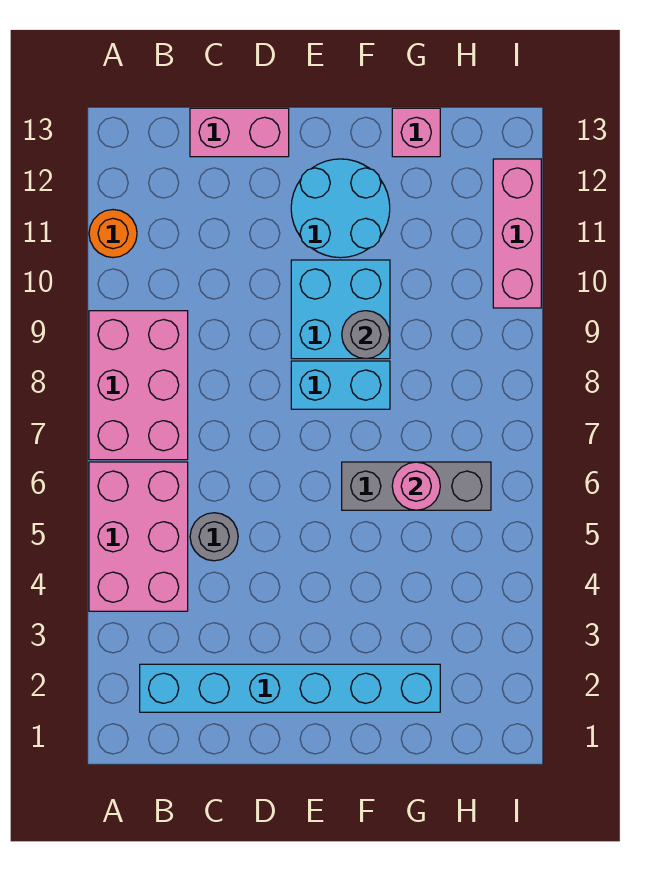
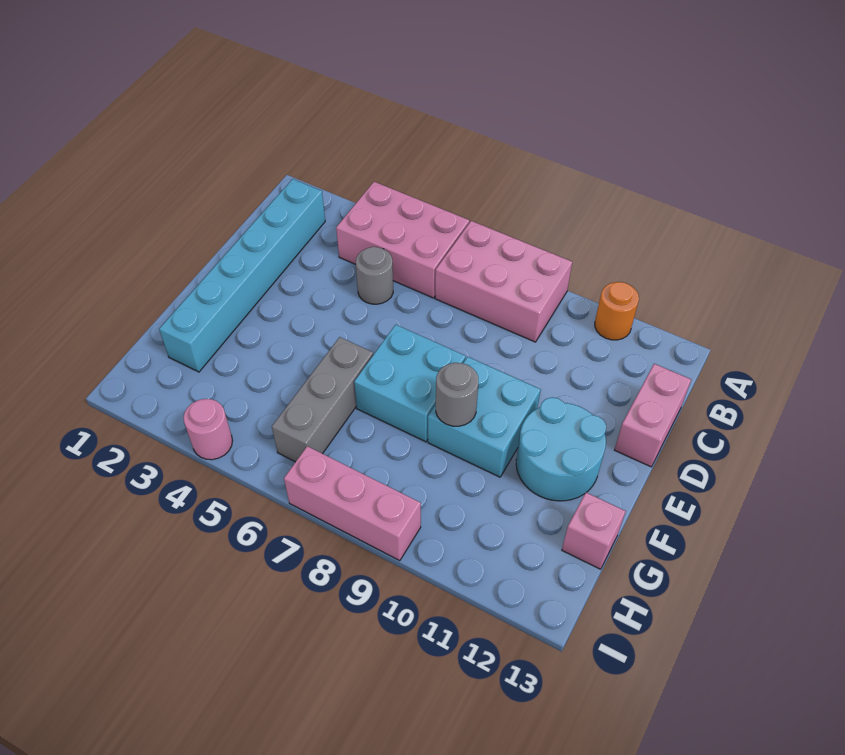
cyan 1x2 brick [291,361,390,409] -> cyan 2x2 brick [354,325,466,442]
pink 1x1 round brick [392,462,440,510] -> pink 1x1 round brick moved to [183,399,233,460]
pink 1x3 brick [493,159,541,308] -> pink 1x3 brick moved to [284,446,421,561]

